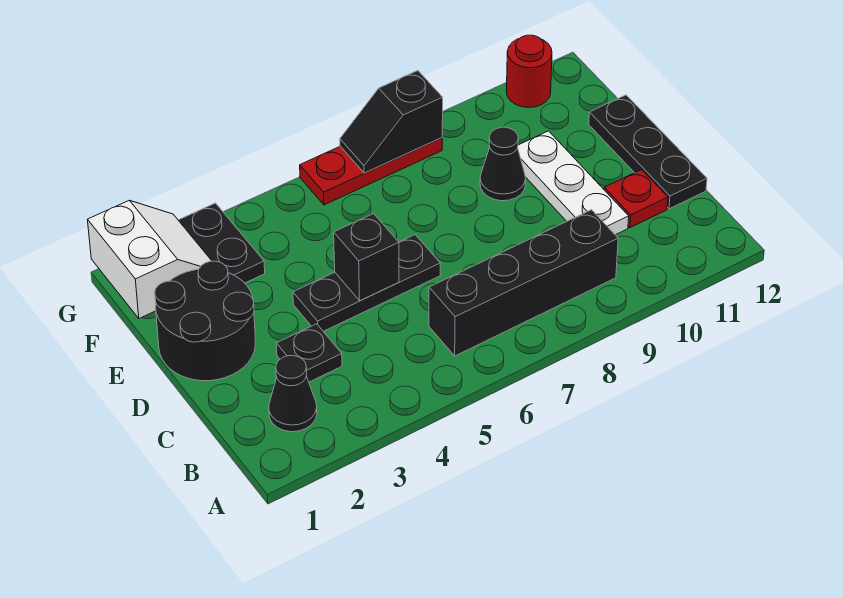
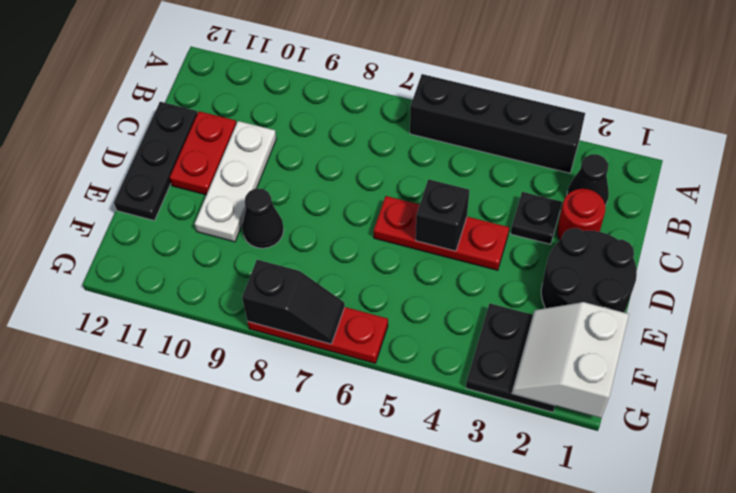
black 1x4 brick [429,210,618,356] -> black 1x4 brick moved to [410,74,585,173]
red 1x1 plate [604,170,668,228] -> red 1x2 plate [170,111,236,195]
black 1x3 plate [293,235,440,331] -> red 1x3 plate [374,196,509,270]
red 1x1 round brick [506,35,552,108] -> red 1x1 round brick moved to [557,189,605,240]

